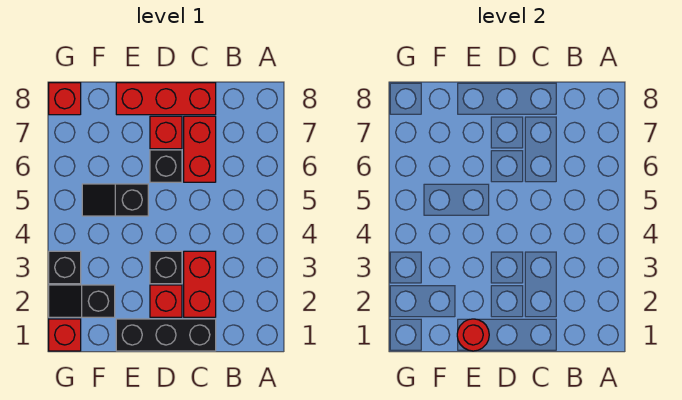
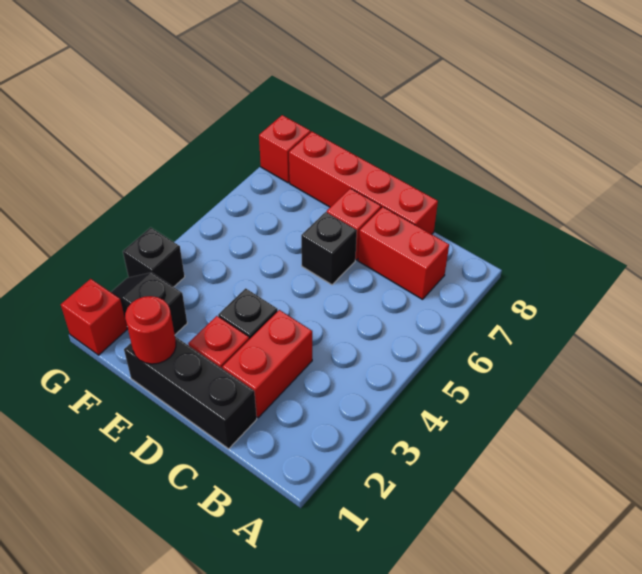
red 1x2 brick [184,116,216,182] -> red 1x2 brick turned to [358,207,449,299]
red 1x3 brick [116,83,216,115] -> red 1x4 brick [289,132,438,234]
black 1x2 slope [82,184,148,216] -> none

